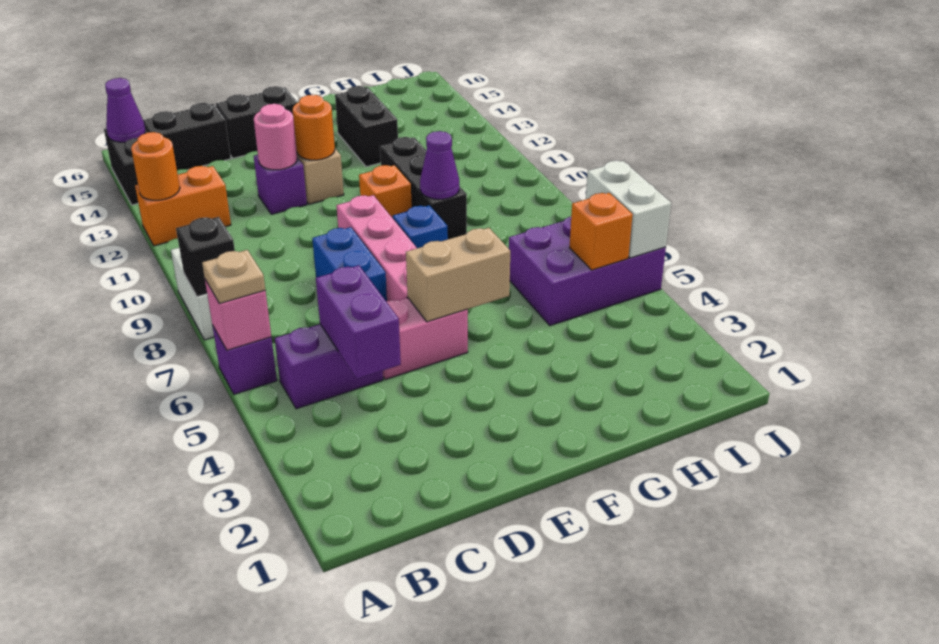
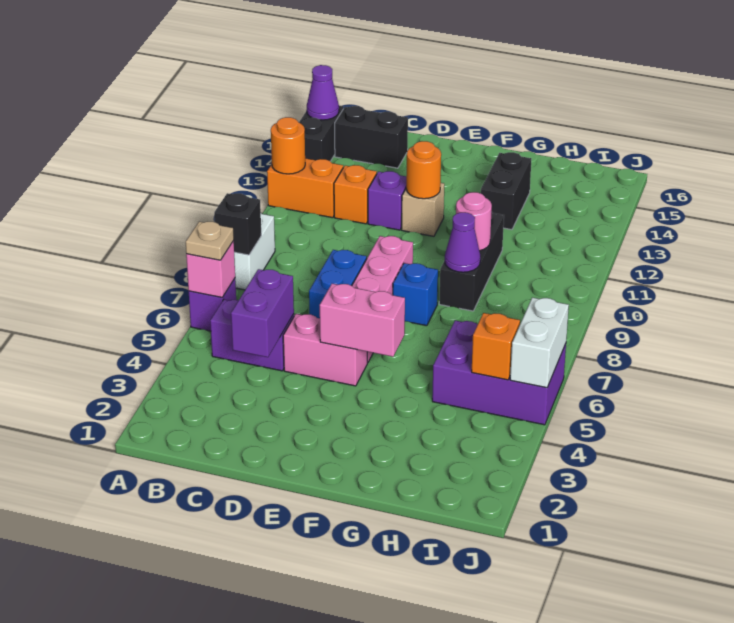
pink 1x1 round brick [254,104,297,170] -> pink 1x1 round brick moved to [456,192,492,251]
black 1x2 brick [216,86,298,158] -> none
tan 1x2 brick [406,228,510,322] -> pink 1x2 brick [320,284,405,357]
orange 1x1 brick [359,165,412,218] -> orange 1x1 brick moved to [334,165,377,224]

